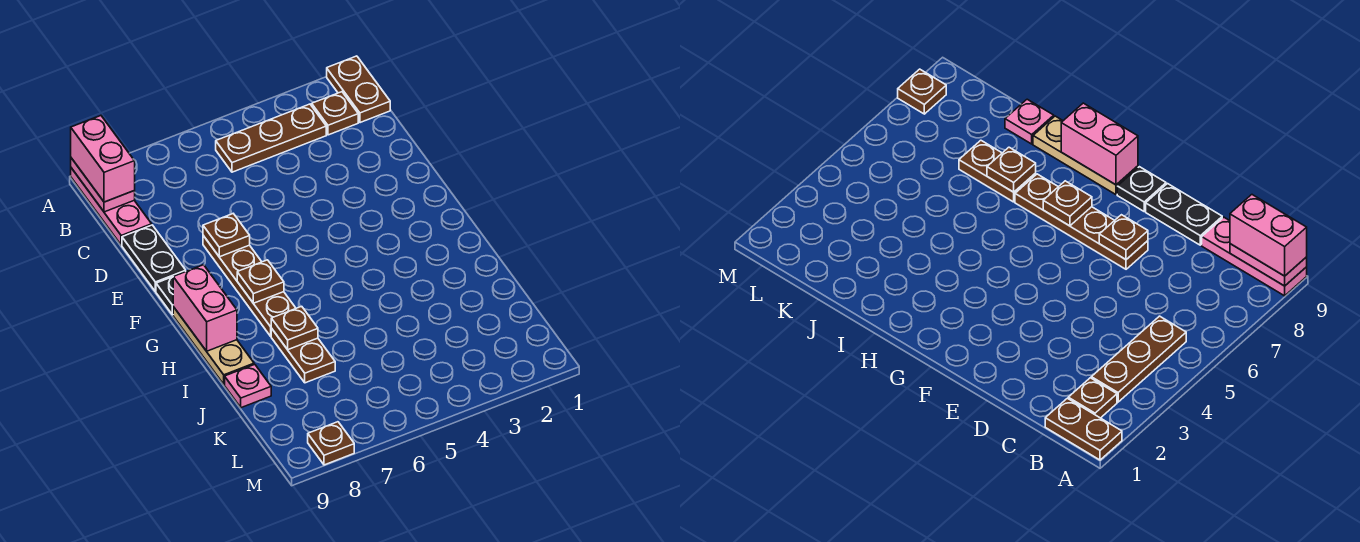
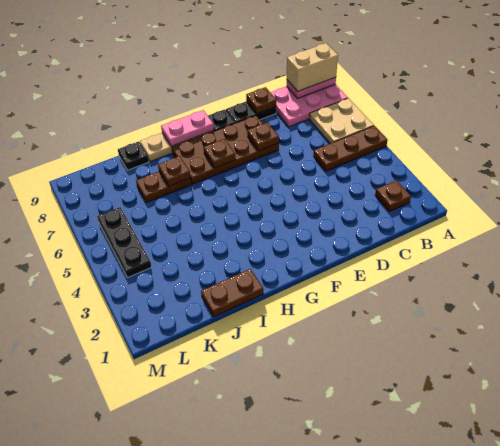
brown 1x2 plate [327,56,390,123] -> brown 1x2 plate moved to [201,269,263,317]
none -> tan 2x2 plate [309,98,374,143]
pink 1x3 plate [71,168,152,245] -> pink 2x3 plate [270,84,348,127]
pink 1x2 brick [71,116,135,202] -> tan 1x2 brick [287,43,338,91]
brown 1x3 plate [216,104,326,172] -> brown 1x3 plate turned to [314,126,387,171]
brown 1x4 plate [203,236,296,336] -> brown 2x4 plate [172,115,279,184]
pink 1x2 brick [173,265,237,351] -> pink 1x2 plate [161,110,214,146]
pink 1x1 plate [225,364,271,408] -> black 1x1 plate [118,141,149,170]
none -> black 1x3 plate [97,207,152,277]
brown 1x1 plate [308,422,354,465] -> brown 1x1 plate moved to [246,87,276,114]

